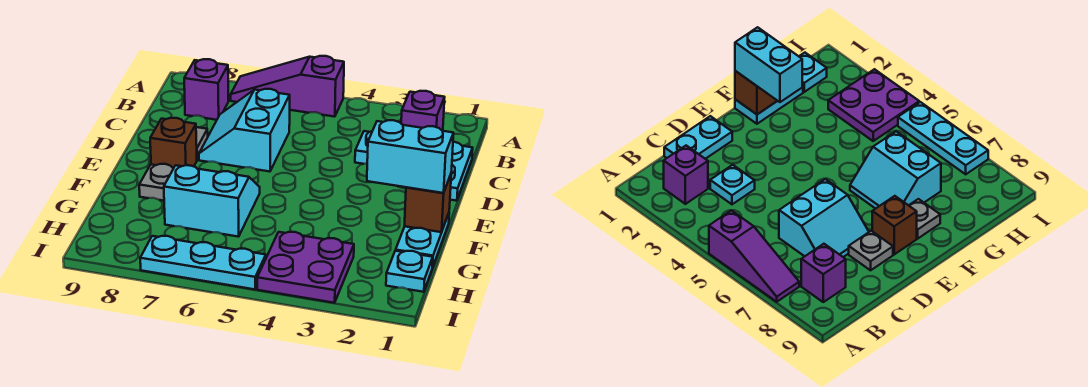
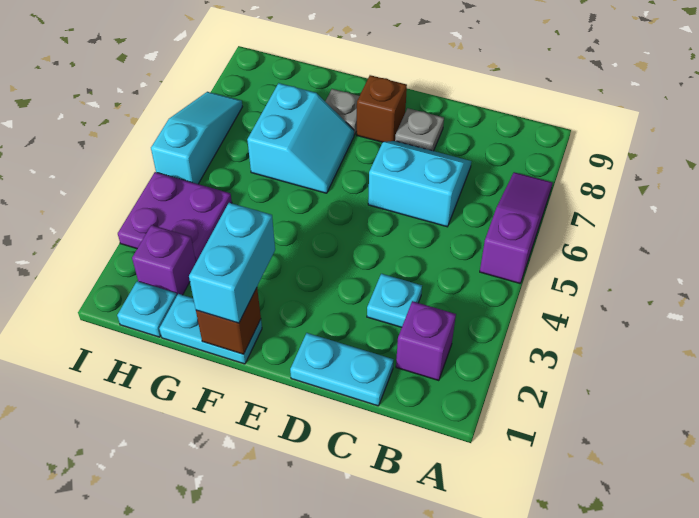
purple 1x1 brick [184,59,229,120] -> purple 1x1 brick moved to [132,225,196,295]
cyan 1x3 plate [140,236,266,289] -> cyan 1x3 slope [151,92,242,184]

